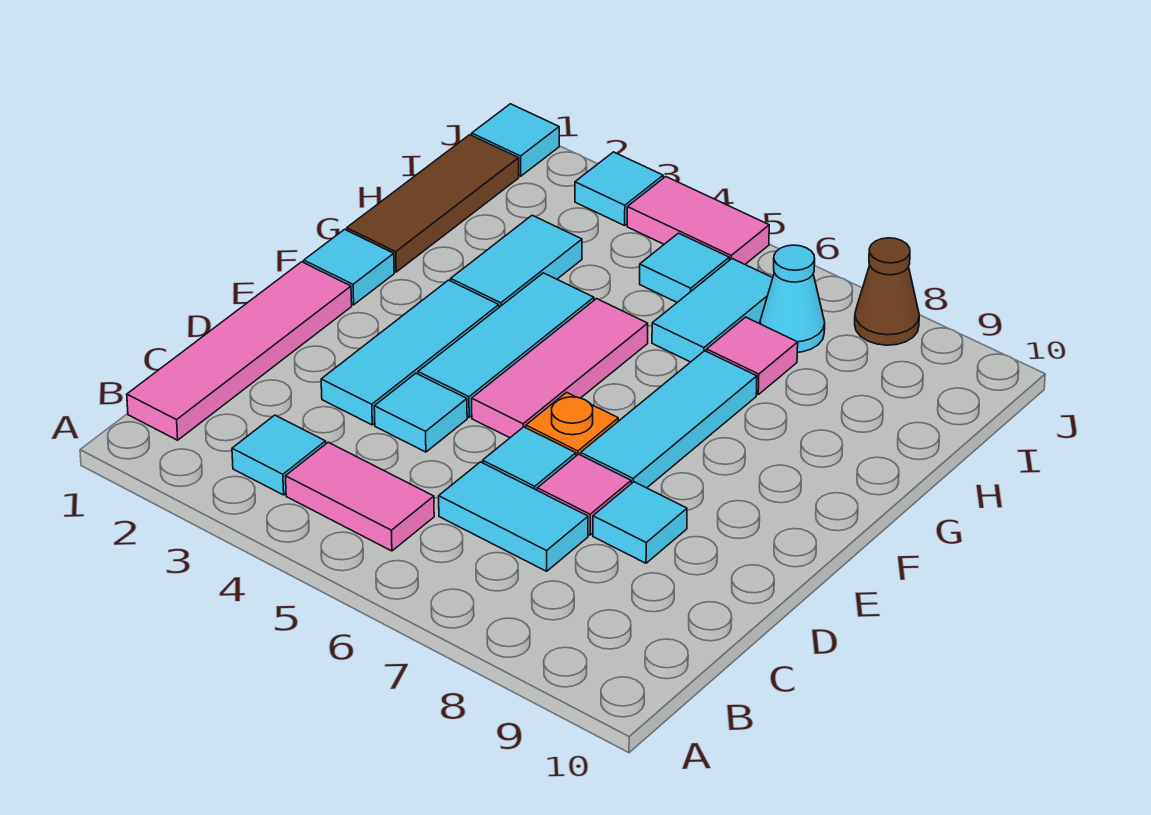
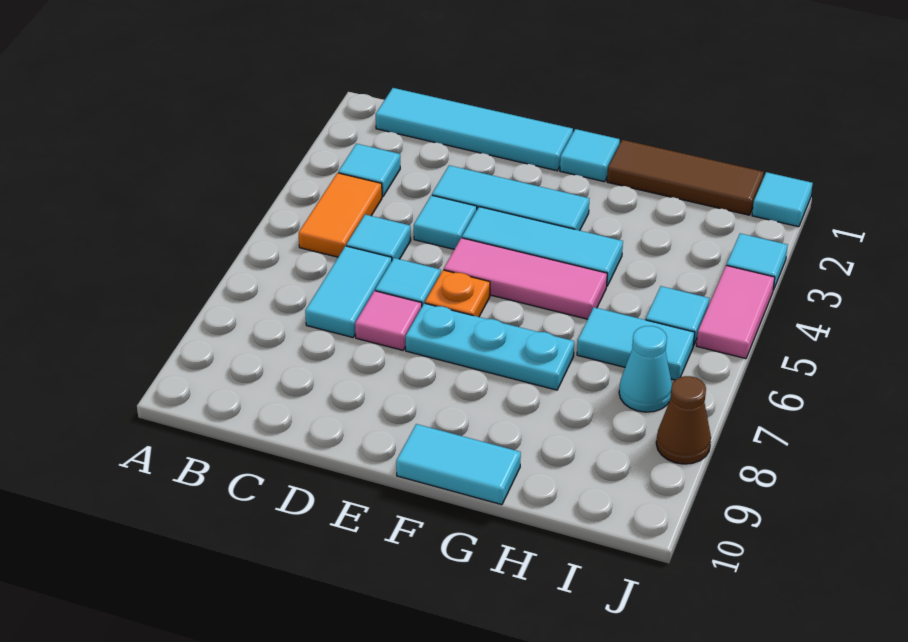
pink 1x4 tile [127,262,352,440] -> cyan 1x4 tile [376,88,573,171]
pink 1x2 tile [285,442,434,551] -> orange 1x2 tile [299,173,382,257]
cyan 1x1 tile [593,482,687,563] -> cyan 1x1 tile moved to [346,215,411,260]
cyan 1x3 tile [581,351,757,488] -> cyan 1x3 plate [405,303,574,390]
cyan 1x2 tile [451,215,582,307] -> cyan 1x2 tile moved to [396,424,521,505]
pink 1x1 tile [707,317,798,394] -> none

